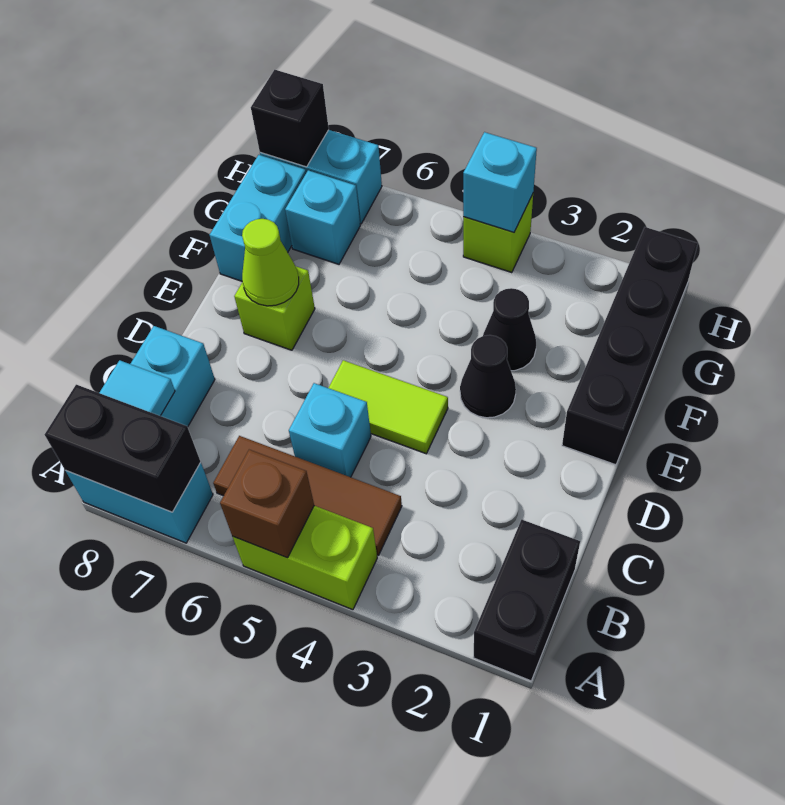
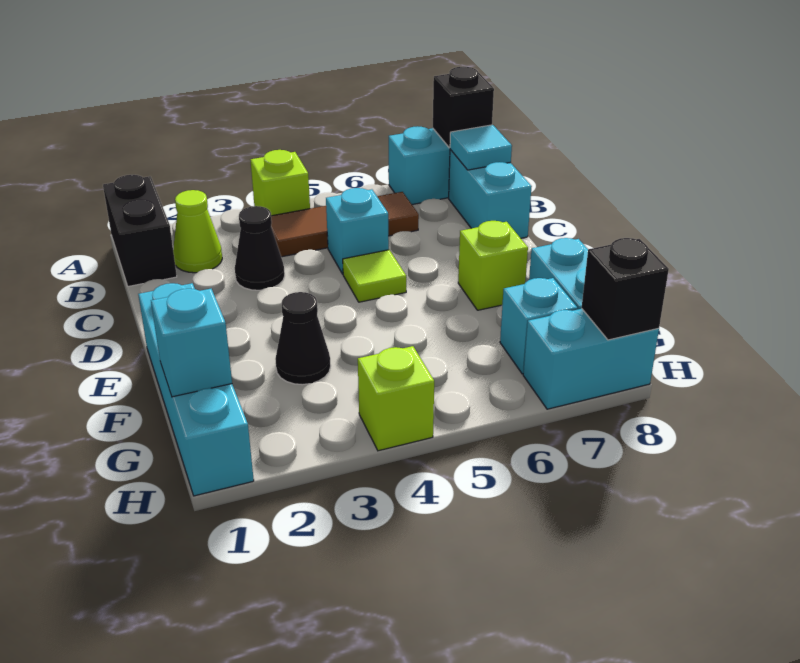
lime 1x2 brick [233,506,377,610] -> lime 1x1 brick [251,150,310,216]
brown 1x1 brick [220,450,314,558] -> none
black 1x2 brick [44,385,201,512] -> black 1x1 brick [433,67,494,148]
lime 1x2 tile [329,360,448,454] -> lime 1x1 tile [343,250,406,302]
black 1x4 brick [562,227,698,465] -> cyan 1x4 brick [138,283,254,496]
black 1x1 cone [460,335,516,418] -> black 1x1 cone moved to [235,206,285,290]
lime 1x1 cone [242,219,299,306] -> lime 1x1 cone moved to [173,190,222,273]
cyan 1x1 brick [463,132,537,232] -> cyan 1x1 brick moved to [151,289,232,397]

